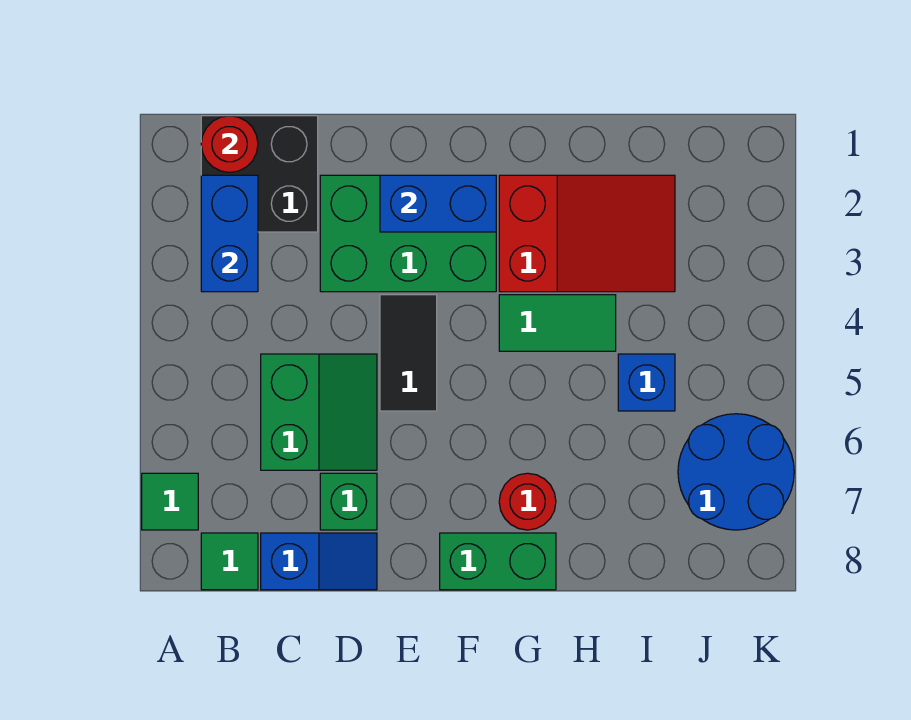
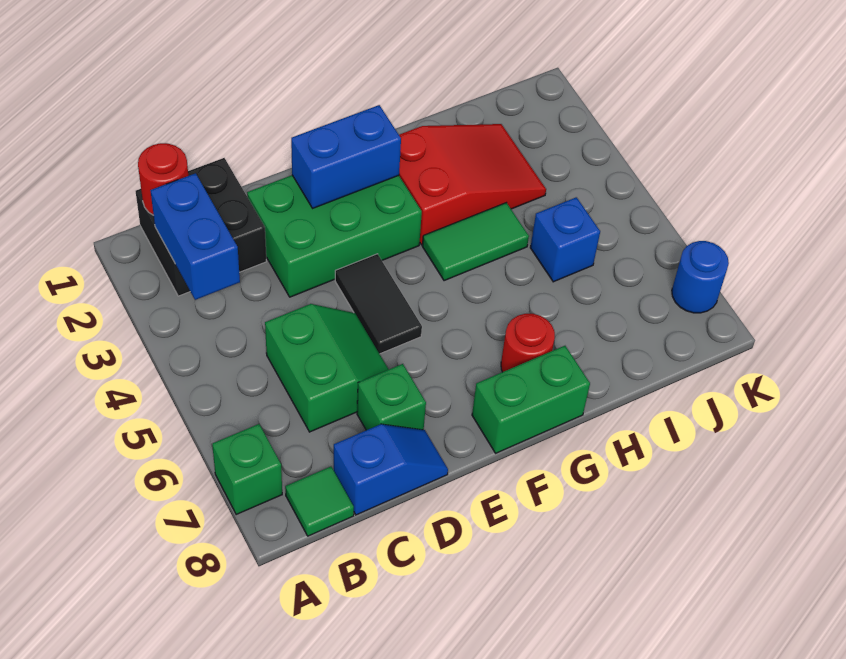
green 1x1 tile [142,473,198,530] -> green 1x1 brick [212,424,282,514]
blue 2x2 round brick [678,414,794,530] -> blue 1x1 round brick [672,241,729,313]

